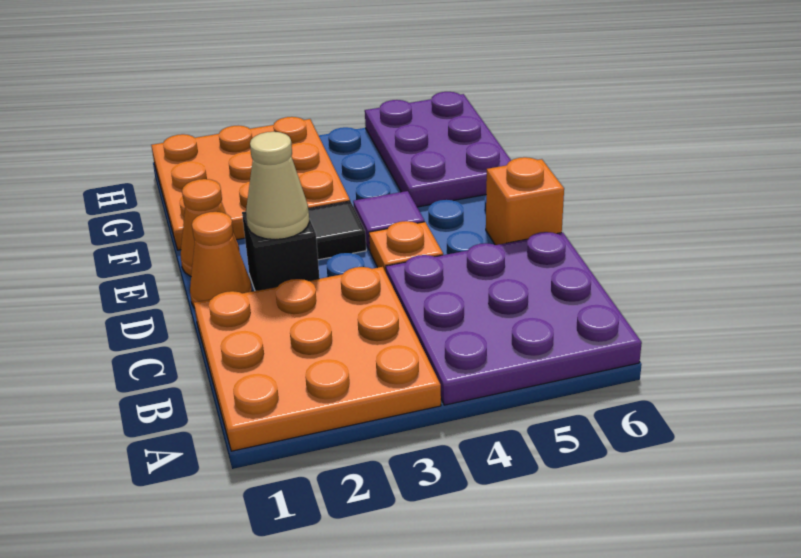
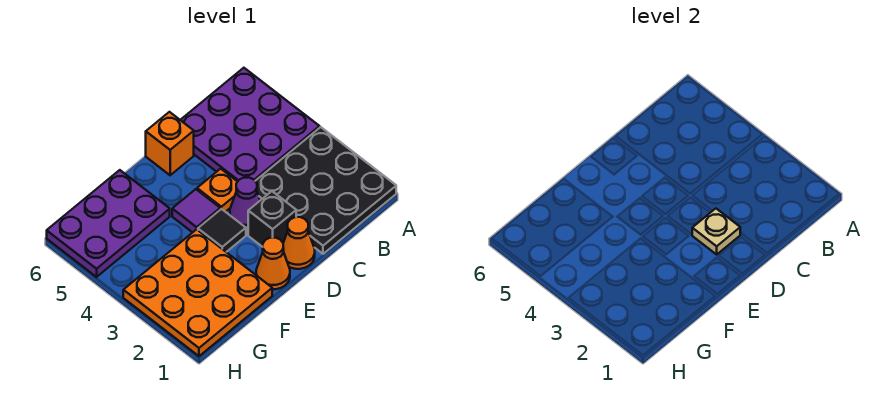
orange 3x3 plate [194,267,441,451] -> black 3x3 plate [256,127,396,254]
tan 1x1 cone [246,132,310,240] -> tan 1x1 plate [692,209,740,254]
none -> purple 1x1 cone [230,177,260,229]

